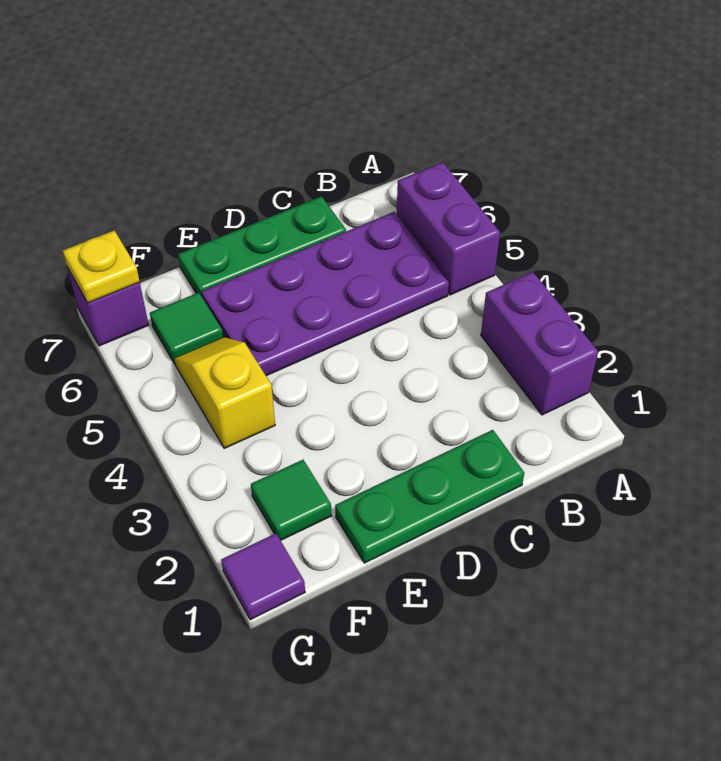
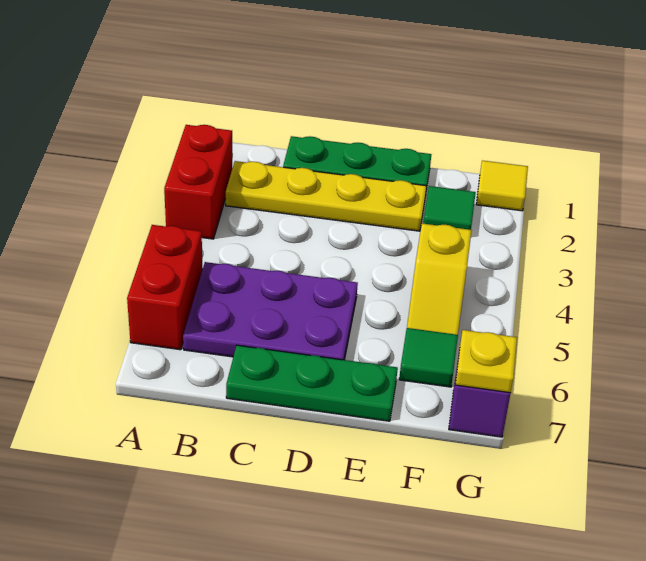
purple 1x2 brick [481,272,598,415] -> red 1x2 brick [164,125,232,239]
purple 1x2 brick [397,162,500,295] -> red 1x2 brick [127,225,203,350]
none -> yellow 1x4 plate [226,161,426,231]
purple 2x4 plate [201,212,449,376] -> purple 2x3 plate [183,262,358,360]
purple 1x1 tile [221,533,305,620] -> yellow 1x1 tile [476,161,528,211]

